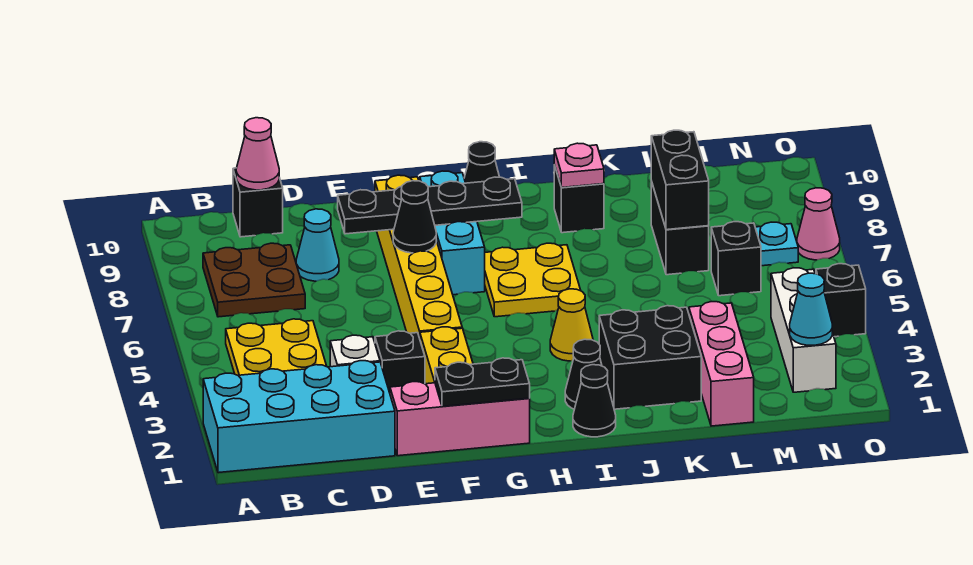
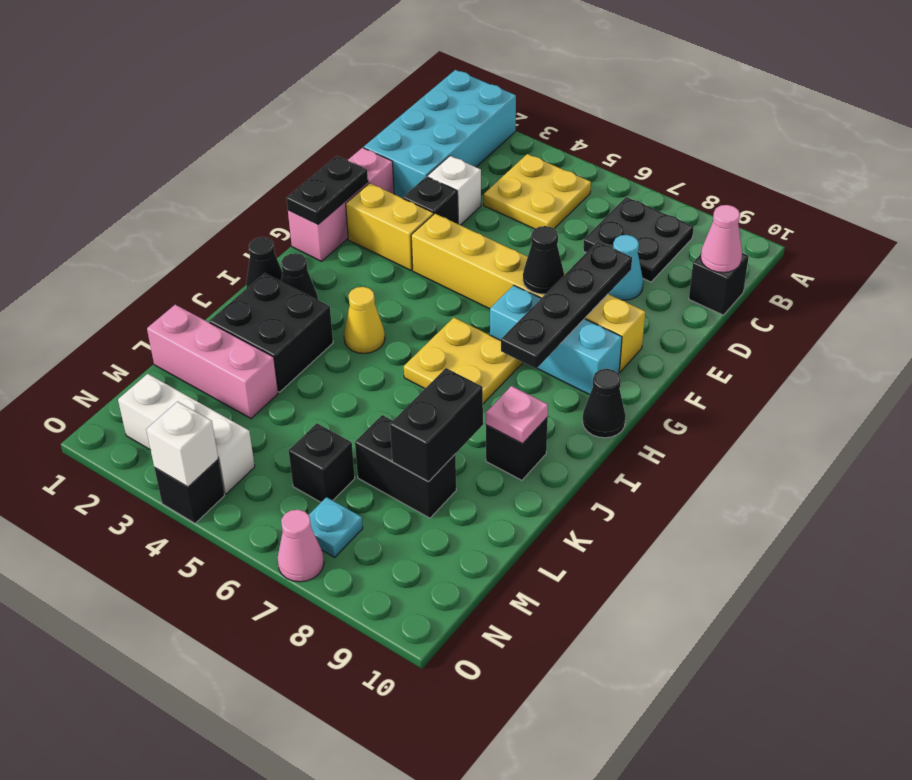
brown 2x2 plate [203,243,305,317] -> black 2x2 plate [583,197,694,282]
black 1x2 brick [651,130,709,230] -> black 1x2 brick turned to [390,368,483,481]
cyan 1x1 cone [790,273,832,345] -> none
none -> white 1x1 brick [146,402,218,487]

